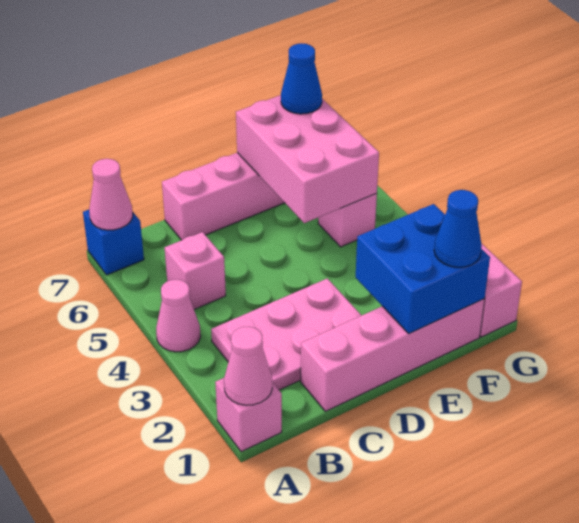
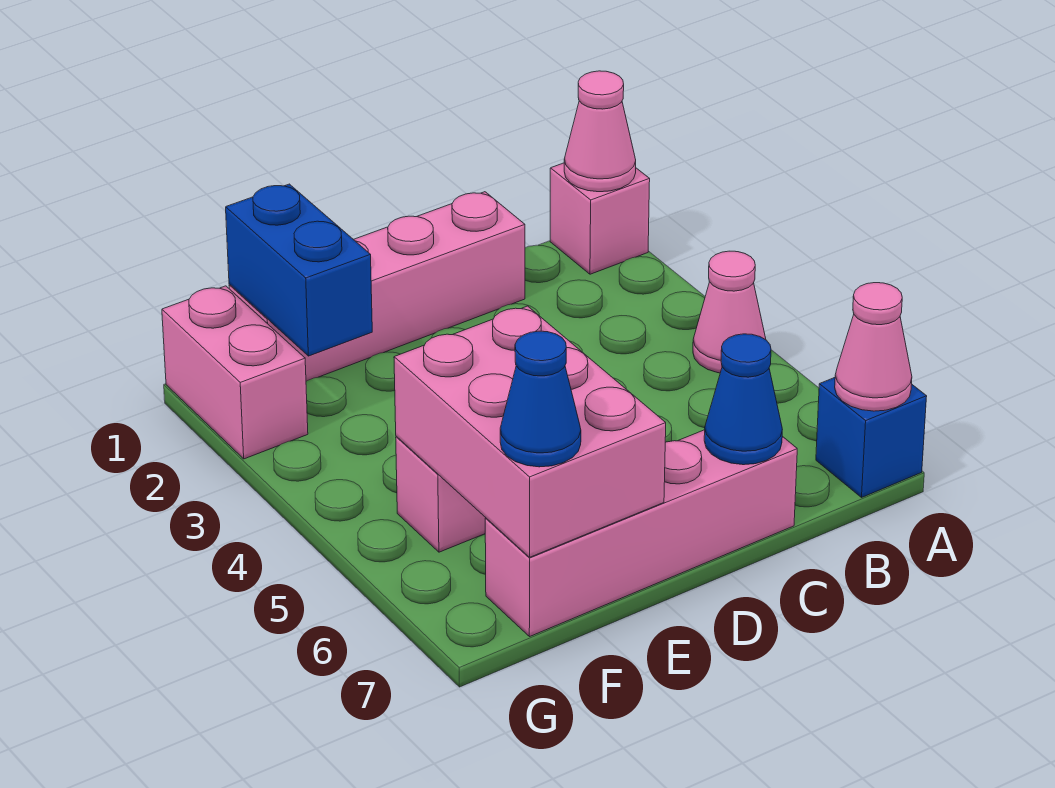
pink 2x3 plate [211,278,361,390] -> none
pink 1x1 brick [165,232,226,309] -> none
blue 2x2 brick [356,204,490,334] -> blue 1x2 brick [226,184,372,356]
blue 1x1 cone [434,190,482,267] -> blue 1x1 cone moved to [704,334,782,465]

